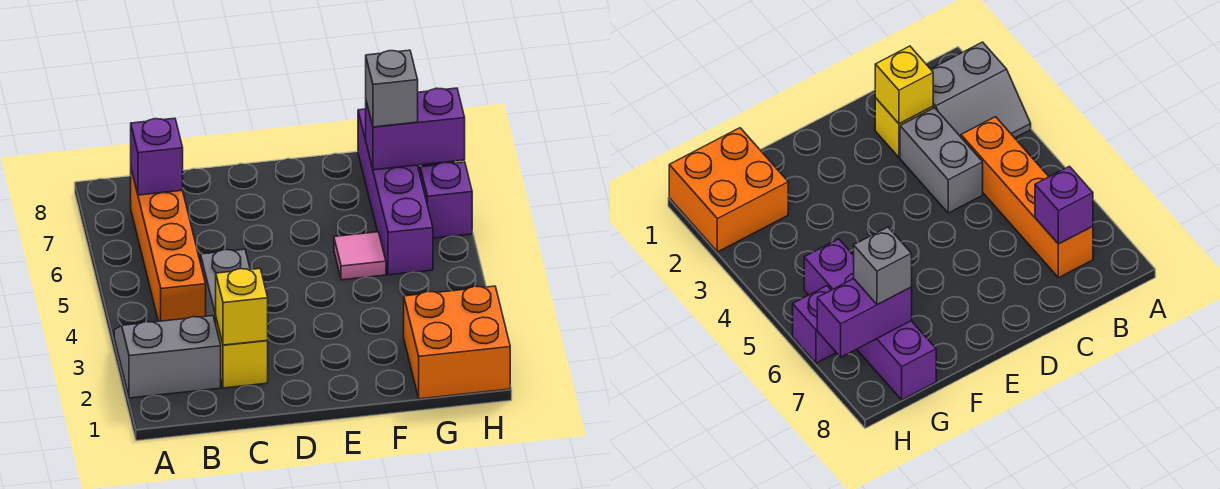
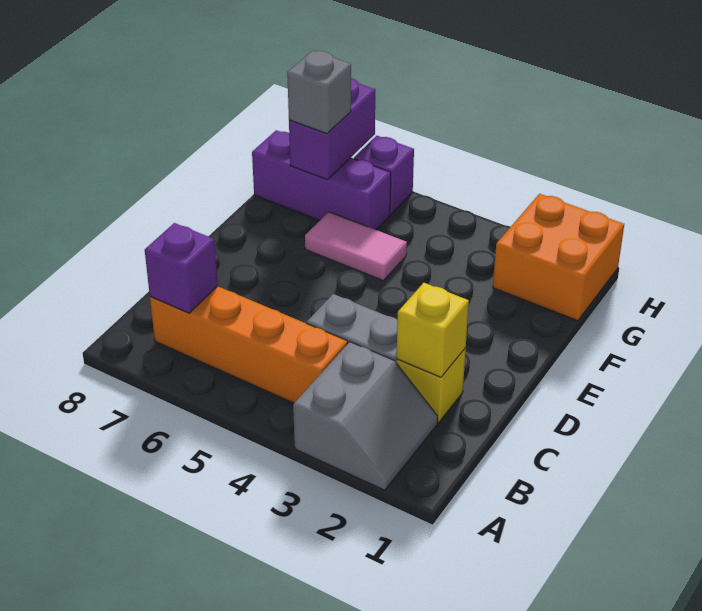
grey 2x2 slope [114,316,221,398] -> grey 2x2 slope turned to [293,342,438,490]
pink 1x1 tile [334,232,386,280] -> pink 1x2 tile [305,212,407,281]
purple 1x4 brick [358,109,433,275] -> purple 1x3 brick [252,130,391,230]

